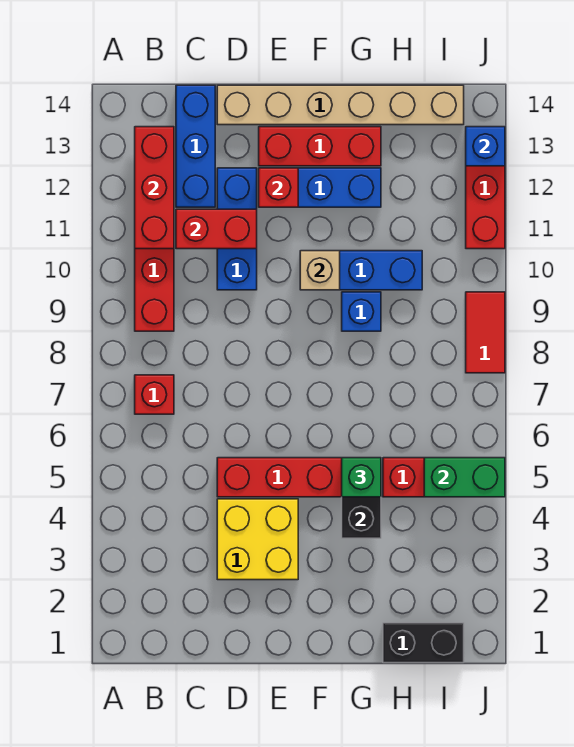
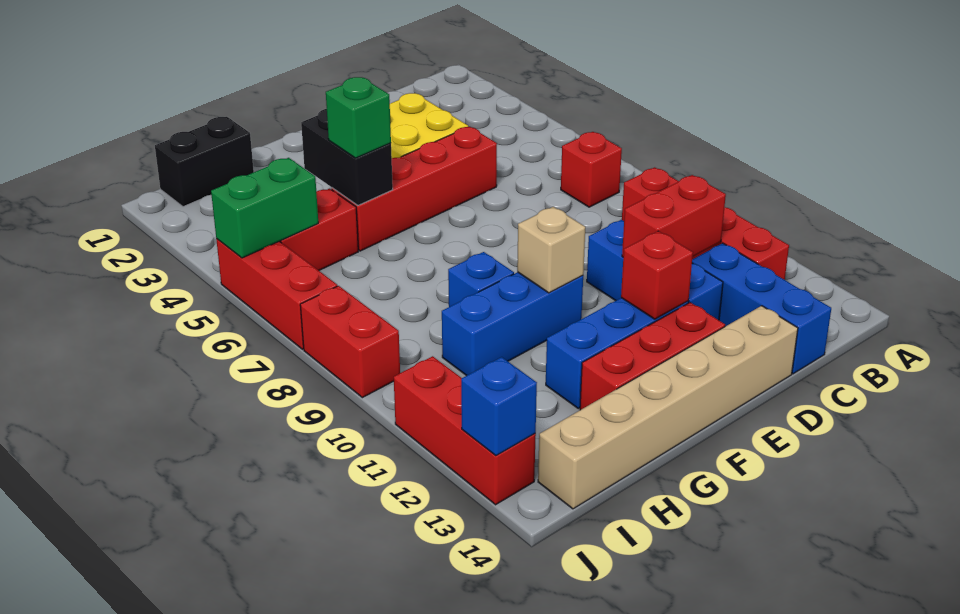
red 1x3 brick [135,127,174,249] -> red 1x3 brick moved to [216,239,337,349]
red 1x2 tile [466,292,505,373] -> red 1x2 brick [300,286,400,398]

